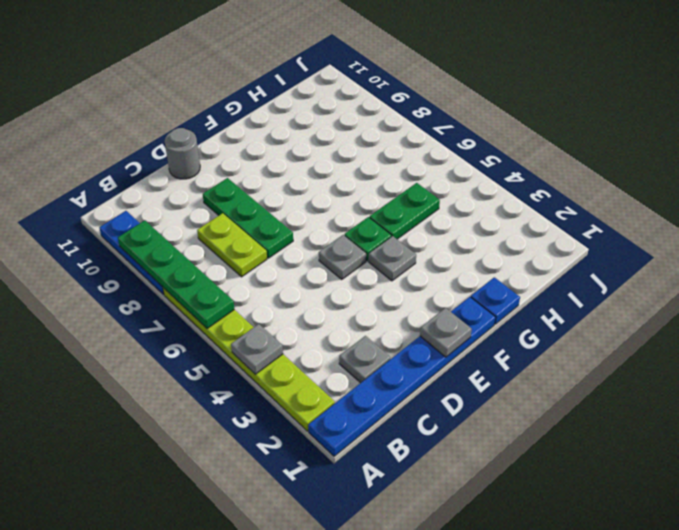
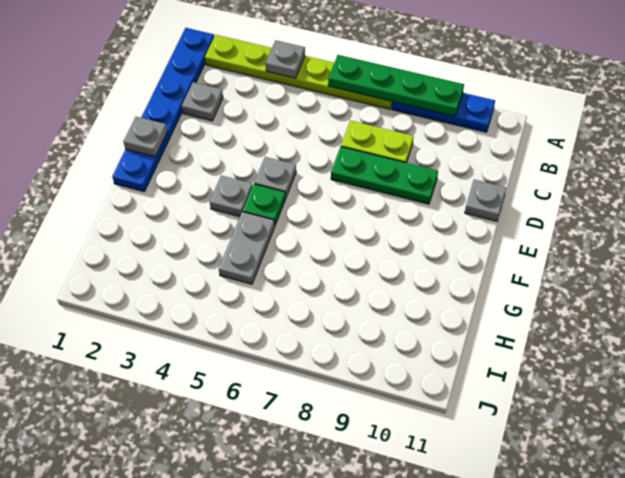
grey 1x1 round brick [165,128,200,179] -> grey 1x1 plate [465,180,506,221]
blue 1x1 plate [471,277,520,324] -> none
green 1x2 plate [370,183,440,239] -> grey 1x2 plate [219,212,275,284]

